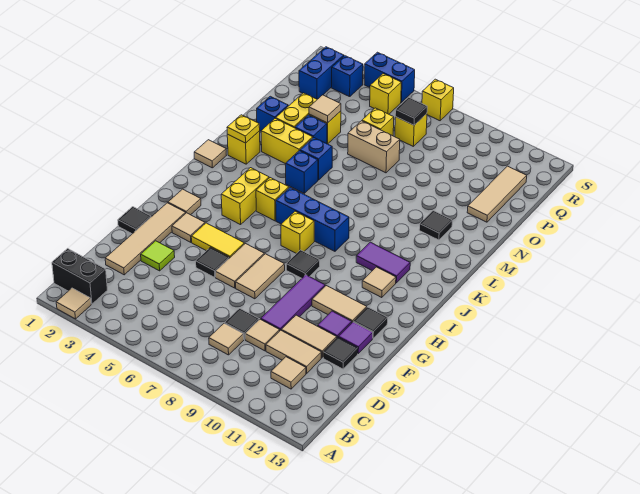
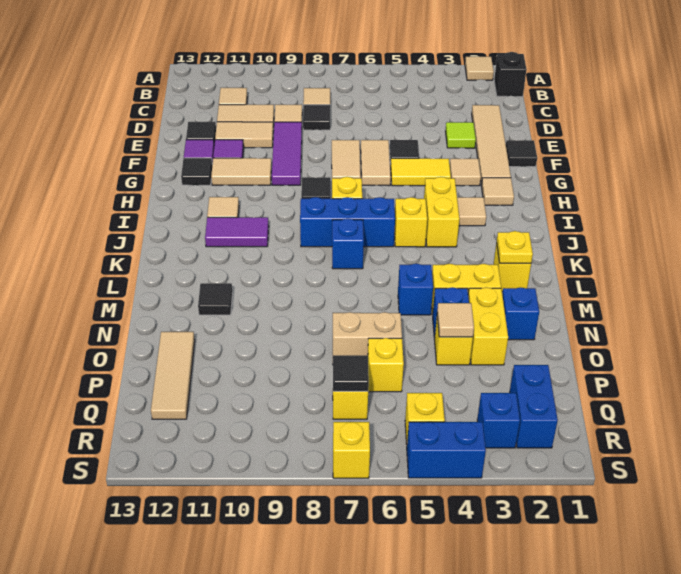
black 1x2 brick [52,249,107,304] -> black 1x1 brick [494,52,527,97]
tan 1x1 tile [194,140,227,168] -> tan 1x1 tile moved to [457,197,486,226]
blue 1x1 brick [285,151,318,193] -> blue 1x1 brick moved to [332,219,364,269]

